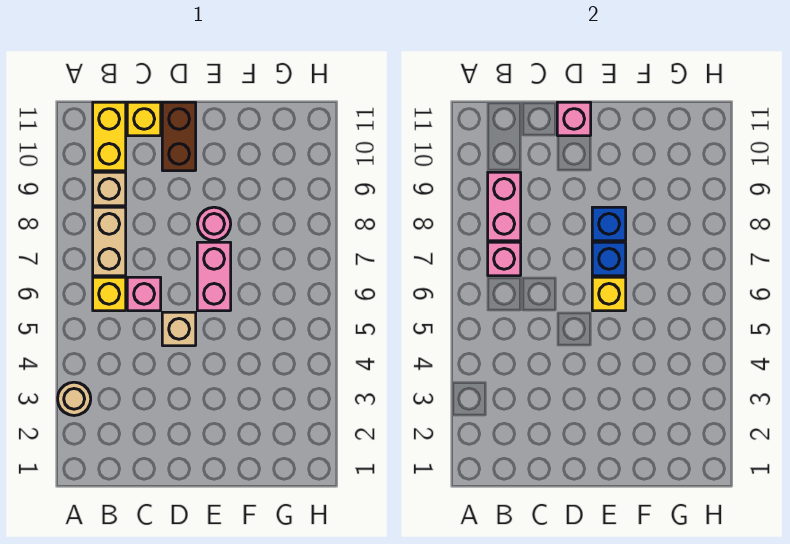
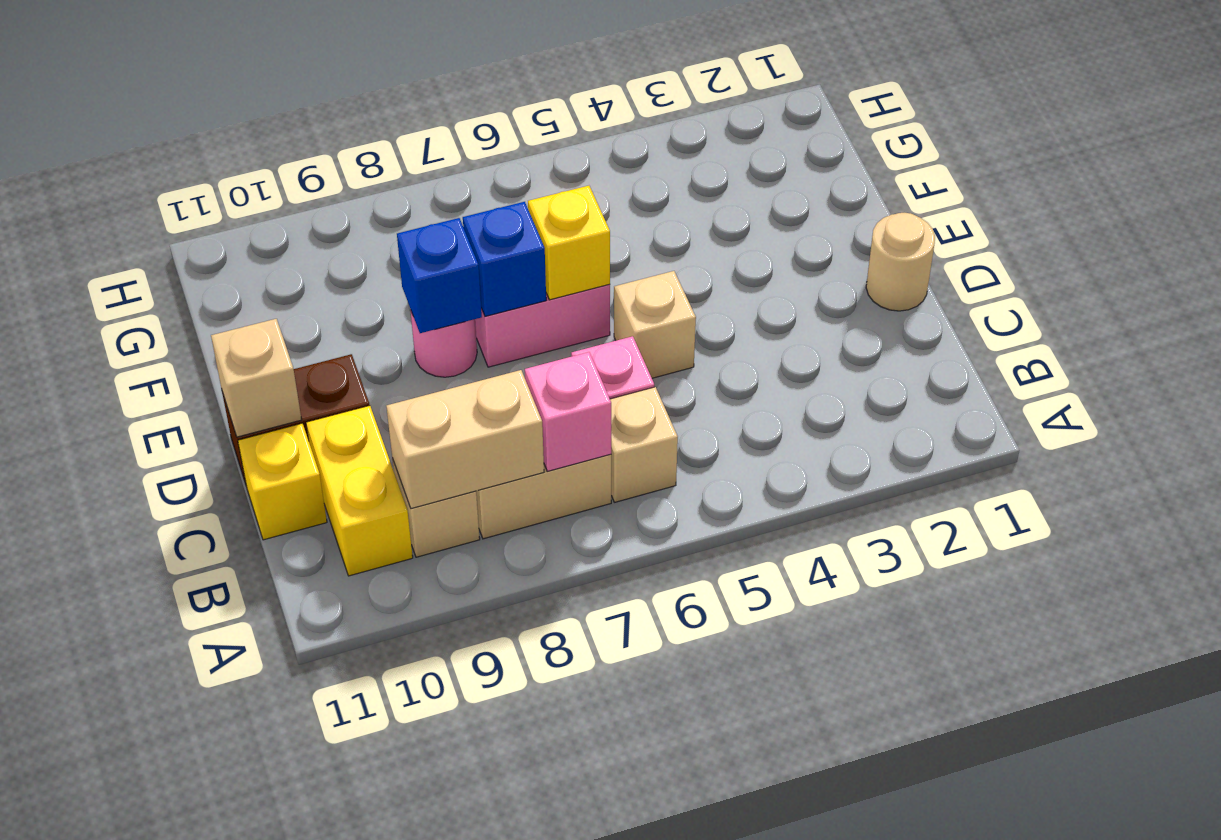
tan 1x1 round brick [58,382,91,416] -> tan 1x1 round brick moved to [866,213,935,311]
yellow 1x1 brick [93,277,126,311] -> tan 1x1 brick [610,387,678,502]
pink 1x2 brick [488,172,521,241] -> tan 1x2 brick [386,370,544,509]
yellow 1x2 brick [93,102,126,171] -> yellow 1x2 brick turned to [306,405,413,576]
pink 1x1 brick [557,102,591,136] -> tan 1x1 brick [211,319,302,437]

